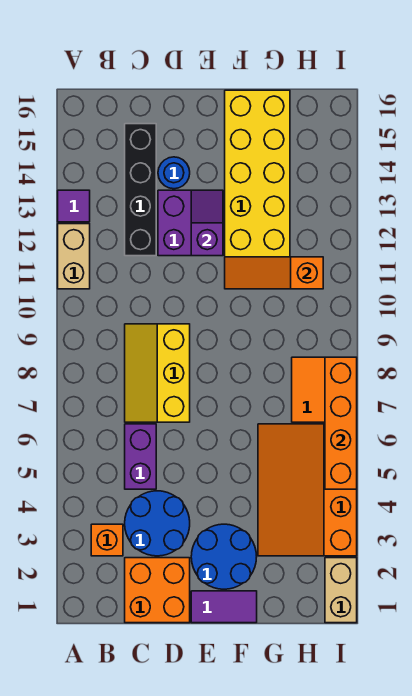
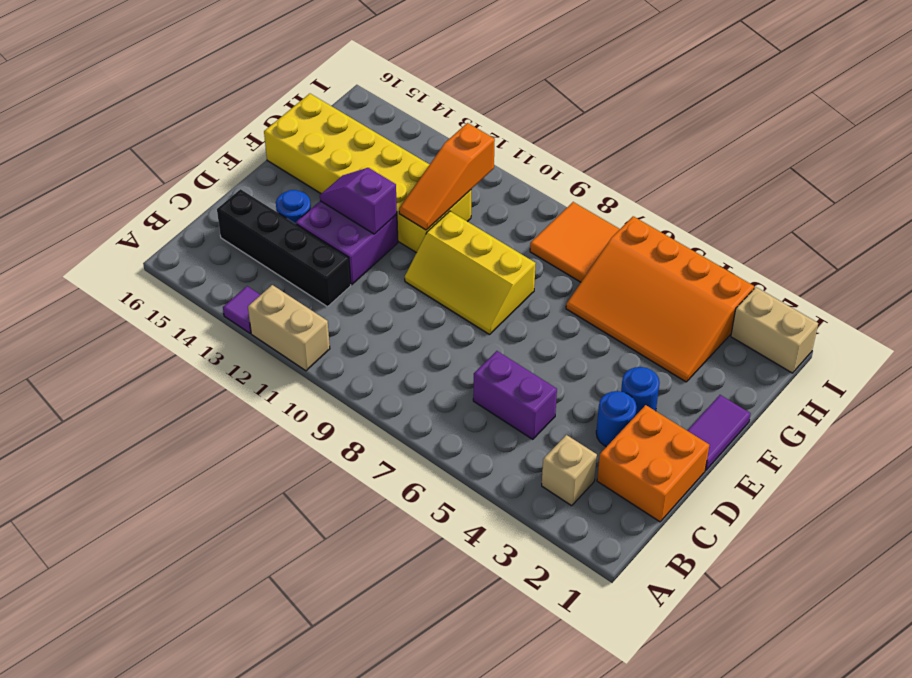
orange 1x1 brick [91,524,123,556] -> tan 1x1 brick [542,435,597,506]
blue 2x2 round brick [125,491,190,556] -> blue 1x1 round brick [596,391,637,447]
yellow 2x3 slope [125,324,190,422] -> yellow 2x3 slope moved to [405,211,536,335]
blue 2x2 round brick [191,524,257,589] -> blue 1x1 round brick [621,367,660,415]
orange 1x4 brick [325,357,357,489] -> none

